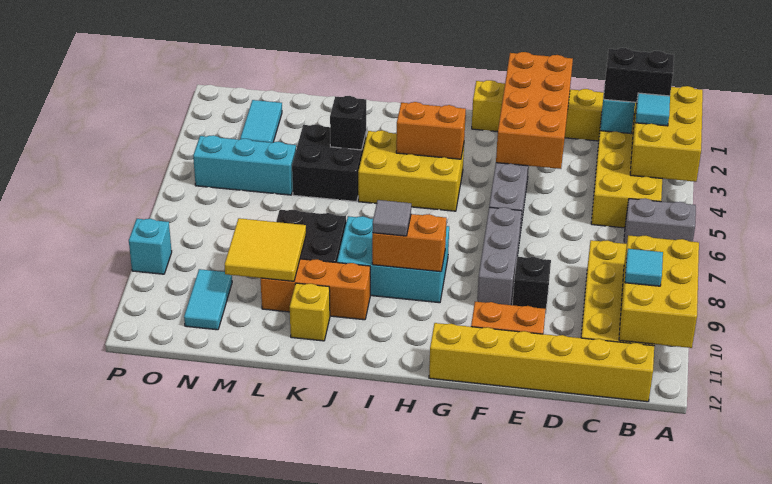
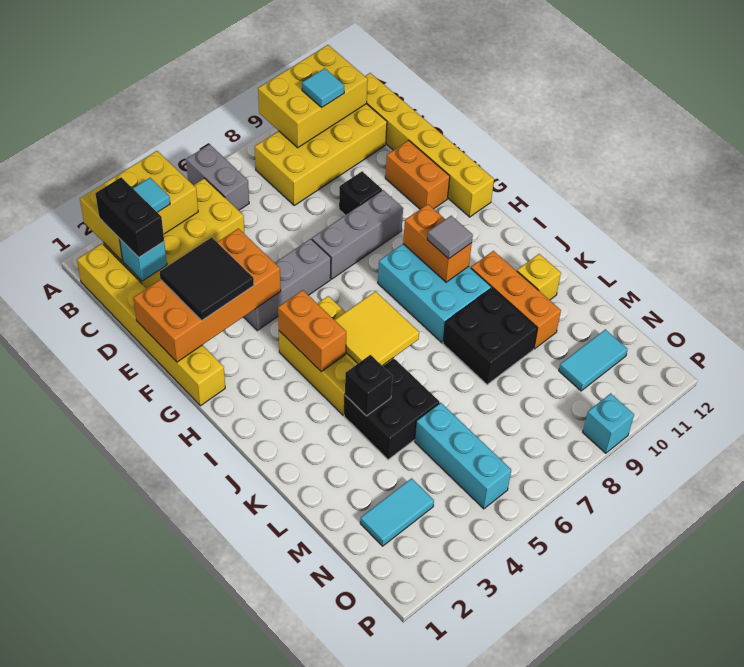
none -> black 2x2 tile [160,237,254,320]
yellow 2x2 tile [225,218,306,281] -> yellow 2x2 tile moved to [335,291,419,366]

